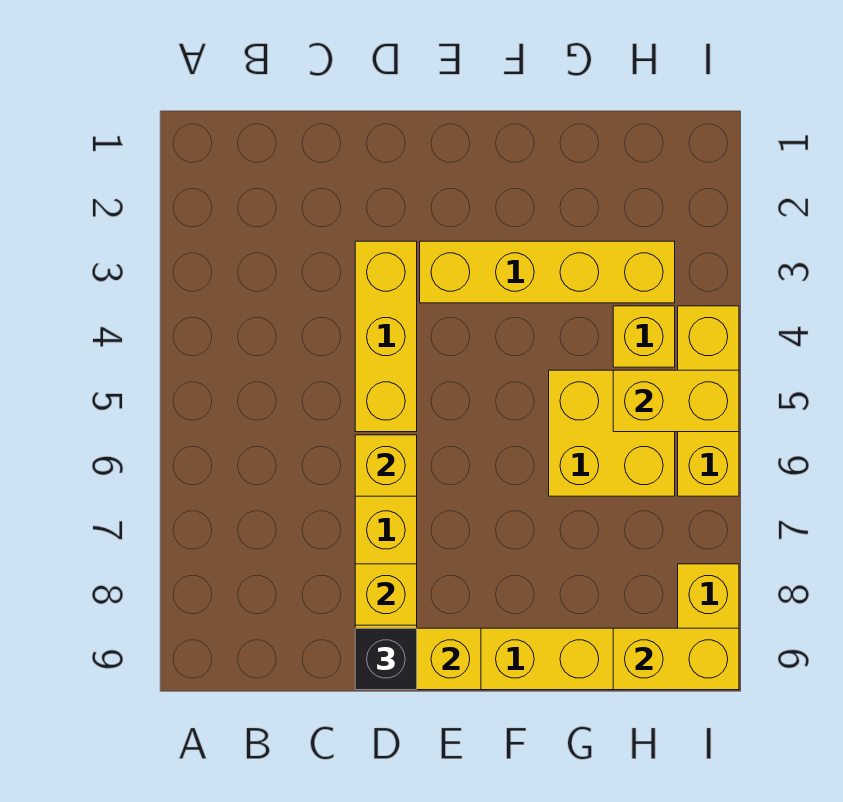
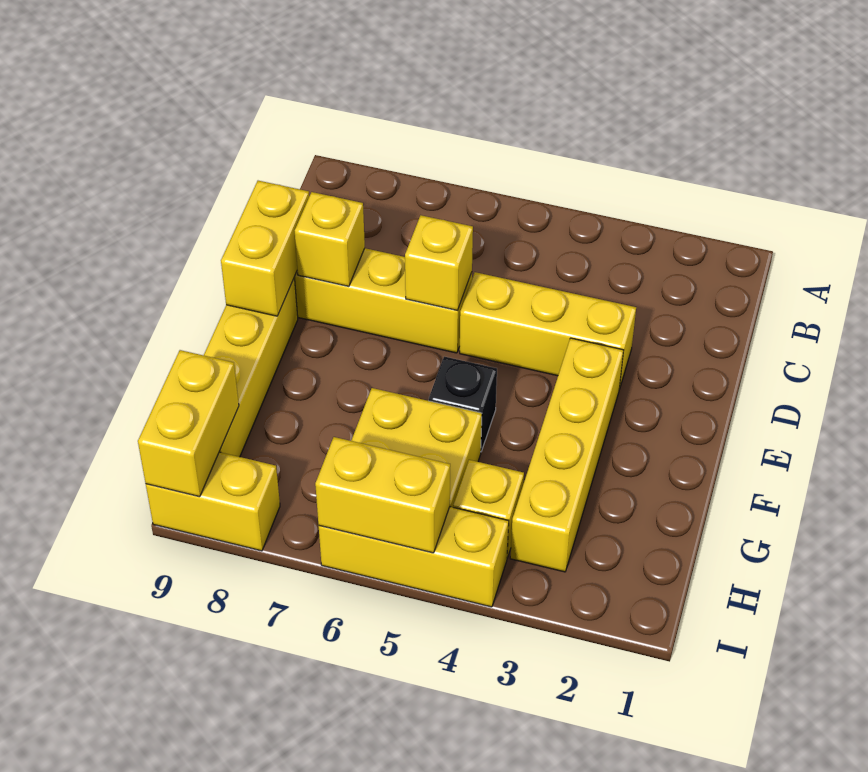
black 1x1 brick [355,628,417,690] -> black 1x1 brick moved to [429,357,497,451]
yellow 1x2 brick [613,370,739,432] -> yellow 1x2 brick turned to [315,437,450,553]

